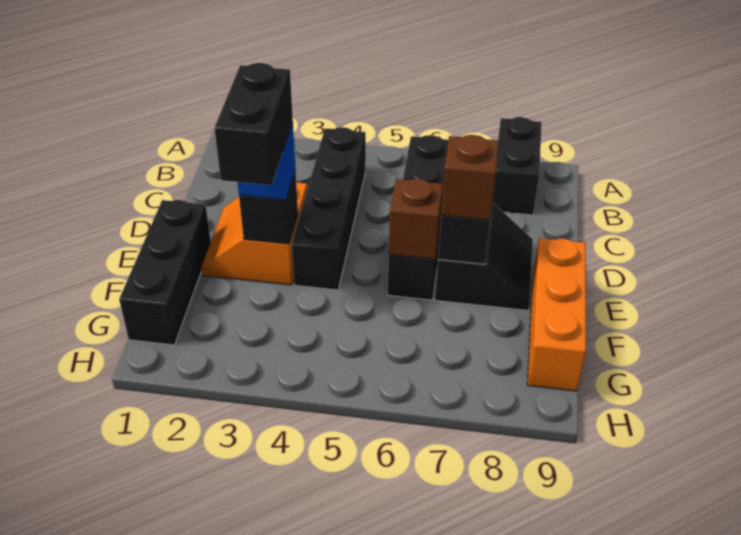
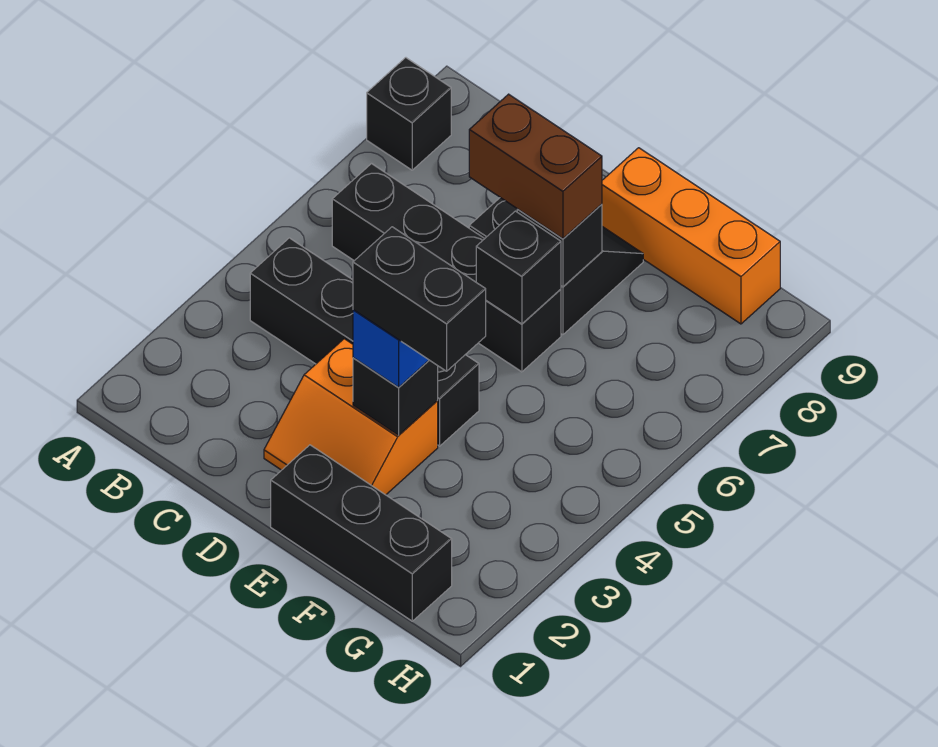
black 1x2 brick [493,117,542,215] -> black 1x1 brick [367,58,451,170]
brown 1x1 brick [389,179,443,259] -> black 1x1 brick [476,211,561,324]
brown 1x1 brick [441,135,499,220] -> brown 1x2 brick [469,94,602,239]

